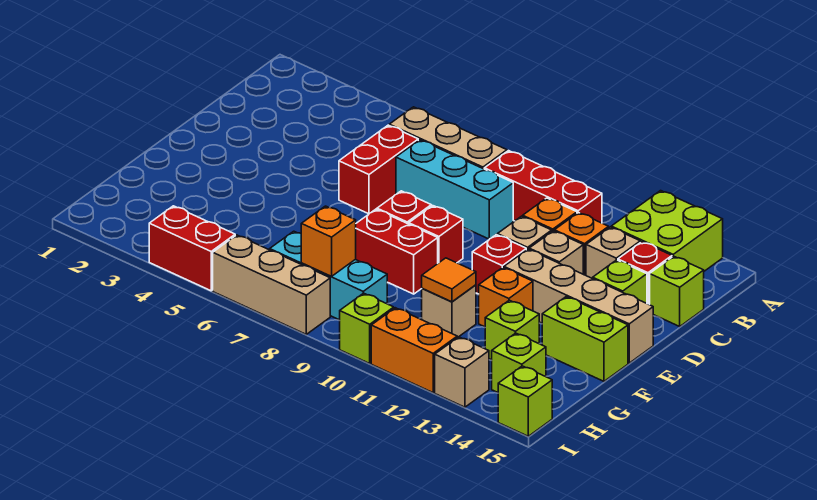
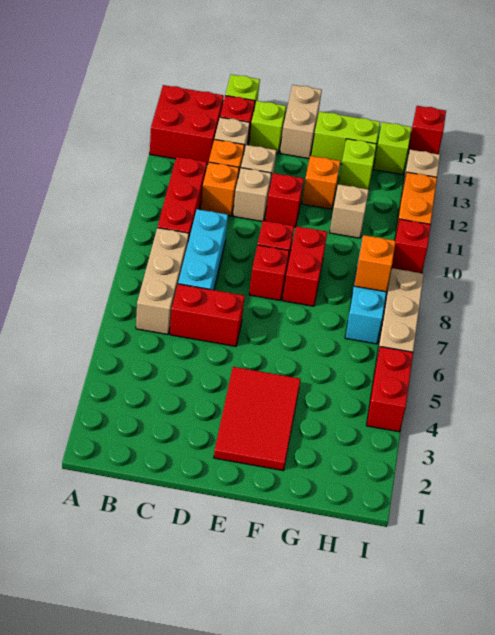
lime 2x2 brick [611,191,723,271] -> red 2x2 brick [150,85,224,164]
none -> red 2x3 tile [214,367,300,471]
tan 1x4 brick [504,249,653,363] -> tan 1x2 brick [280,85,322,159]
lime 1x2 brick [542,297,628,381] -> lime 1x2 brick turned to [311,111,380,164]
orange 1x1 tile [422,258,476,302] -> none
lime 1x1 brick [340,293,394,363] -> red 1x1 brick [391,219,431,273]
lime 1x1 brick [498,366,552,436] -> red 1x1 brick [408,106,446,154]

